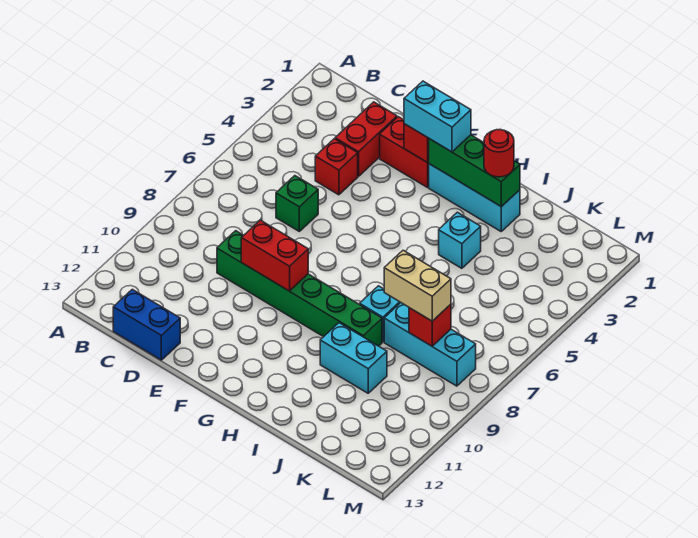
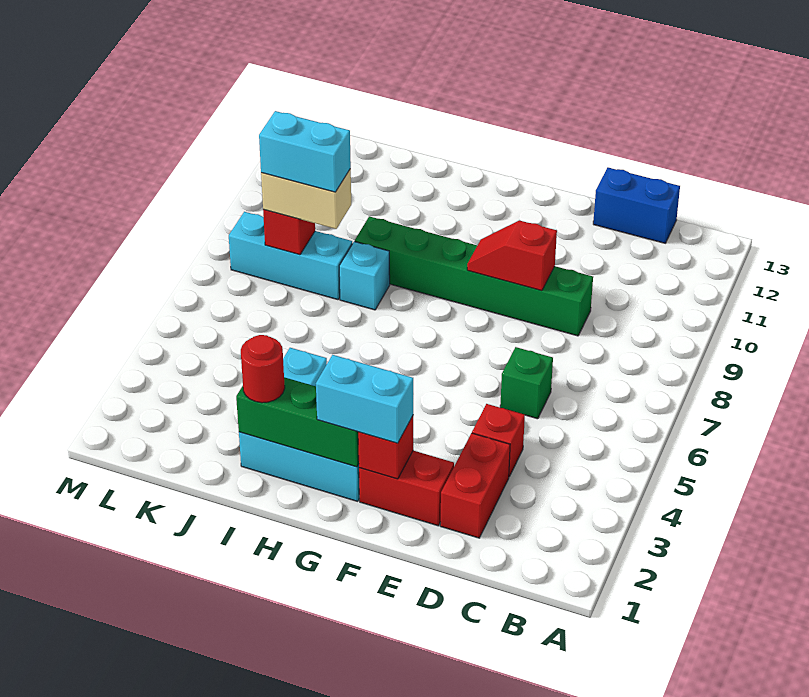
red 1x2 brick [241,220,308,291] -> red 1x2 slope [467,220,557,291]
cyan 1x2 brick [320,323,387,393] -> cyan 1x2 brick moved to [259,111,351,192]

